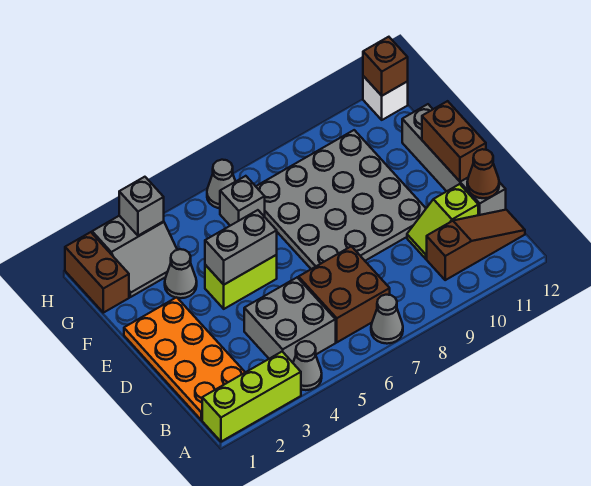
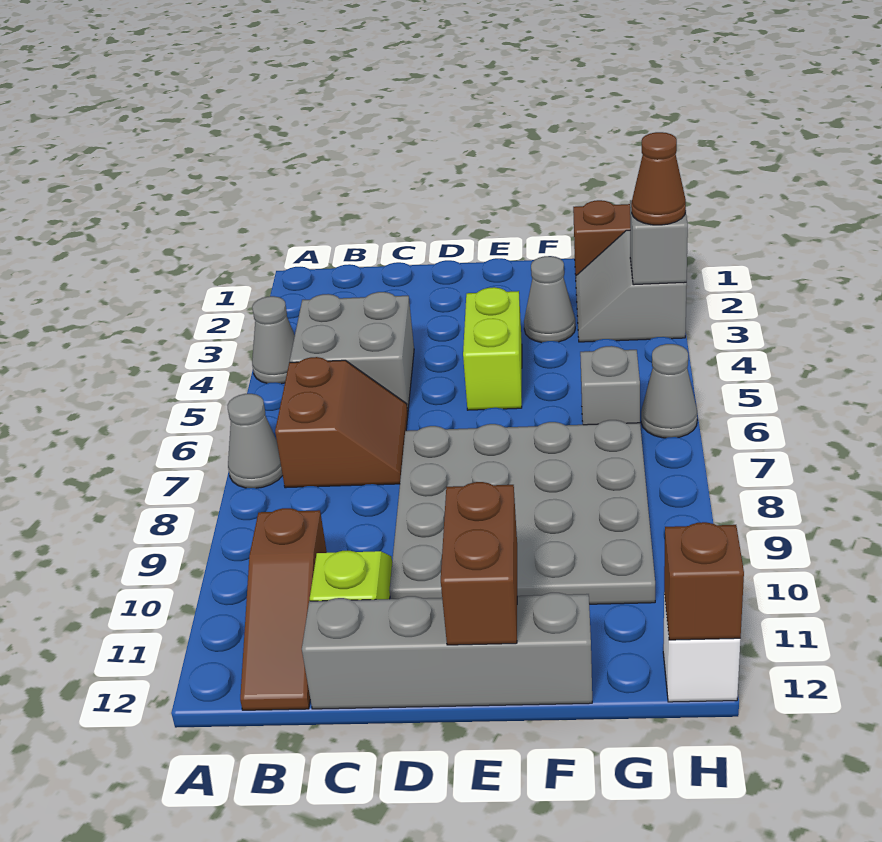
lime 1x3 brick [202,352,301,442] -> none
orange 2x4 plate [124,297,245,420] -> none
brown 2x2 brick [299,246,390,342] -> brown 2x2 slope [275,357,408,488]
brown 1x1 cone [467,149,499,198] -> brown 1x1 cone moved to [631,132,686,225]
brown 1x2 brick [422,101,486,182] -> brown 1x2 brick turned to [441,482,517,645]
grey 1x2 brick [205,210,277,285] -> none

